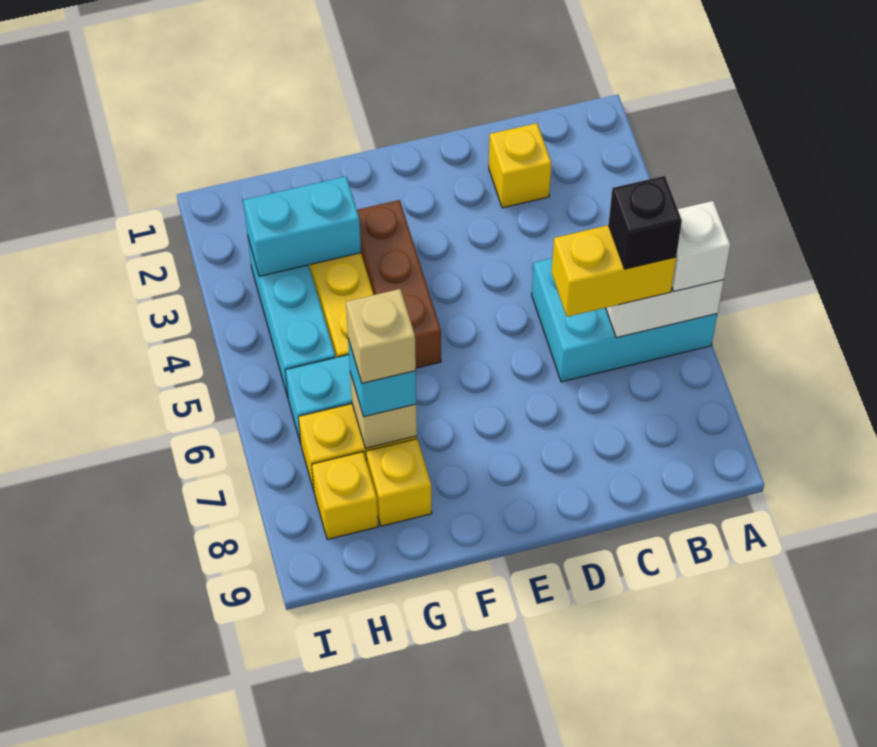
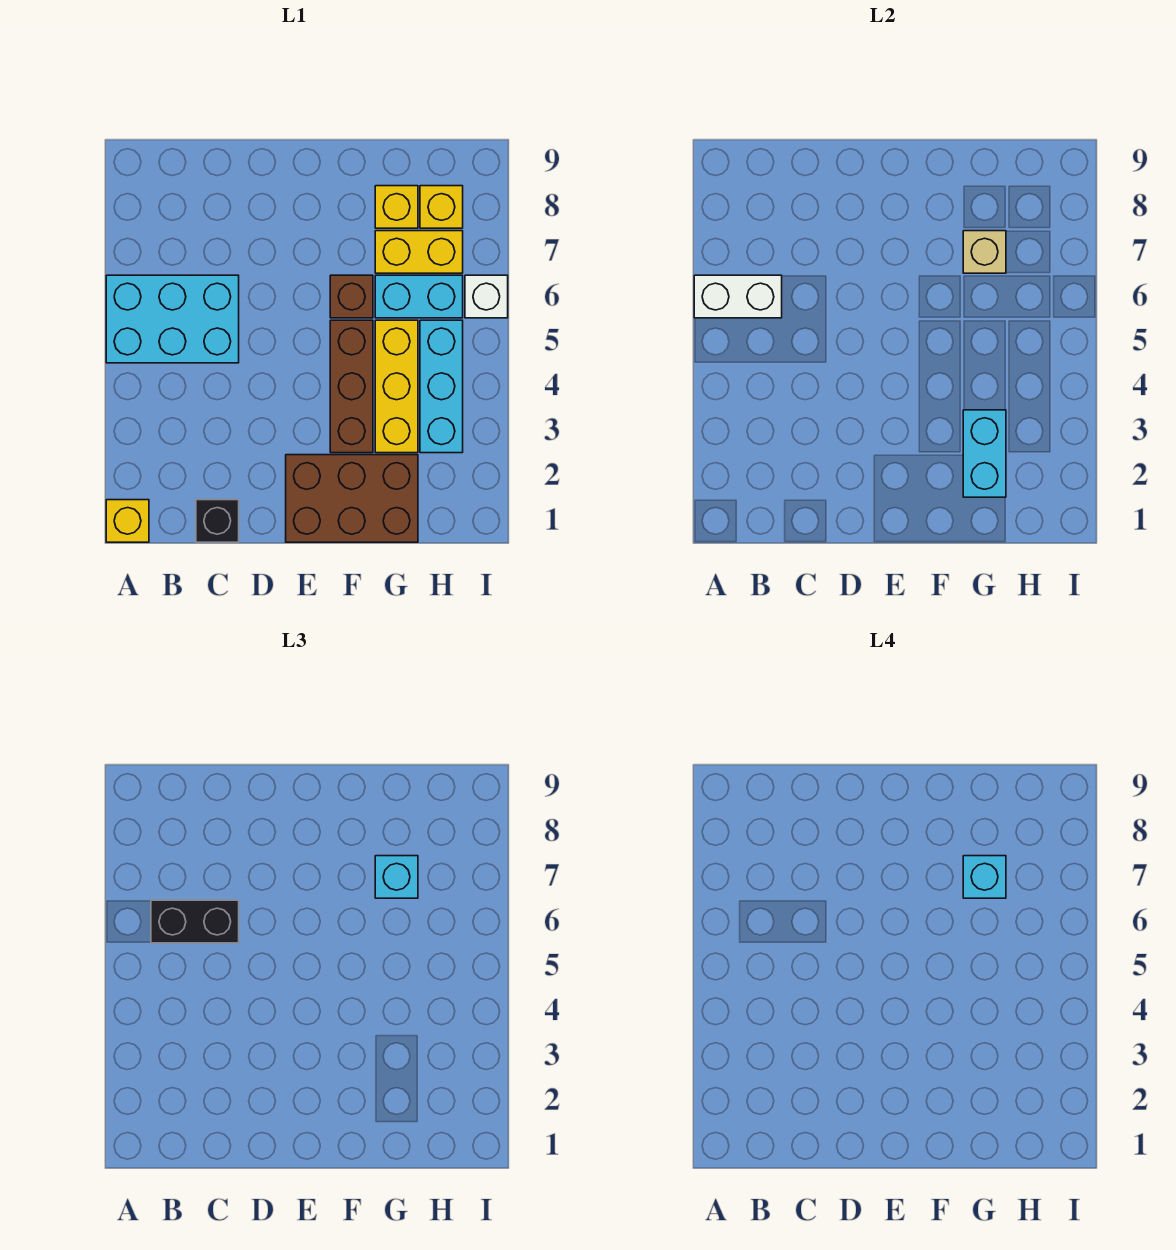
white 1x1 brick [672,201,730,291] -> white 1x1 brick moved to [465,275,508,318]
yellow 1x2 brick [552,225,676,317] -> black 1x2 brick [151,900,239,943]
black 1x1 brick [608,176,682,269] -> black 1x1 brick moved to [196,500,239,542]
yellow 1x1 brick [489,123,551,208] -> yellow 1x1 brick moved to [106,500,149,542]
none -> brown 2x3 brick [286,455,418,542]
none -> brown 1x1 brick [330,275,373,318]
cyan 1x2 brick [243,177,361,276] -> cyan 1x2 brick turned to [963,410,1006,497]
tan 1x1 brick [346,289,416,383] -> cyan 1x1 brick [963,856,1006,898]

